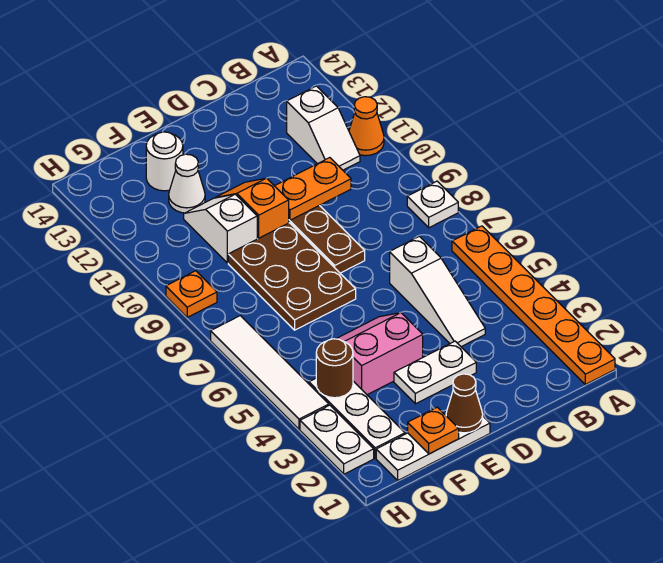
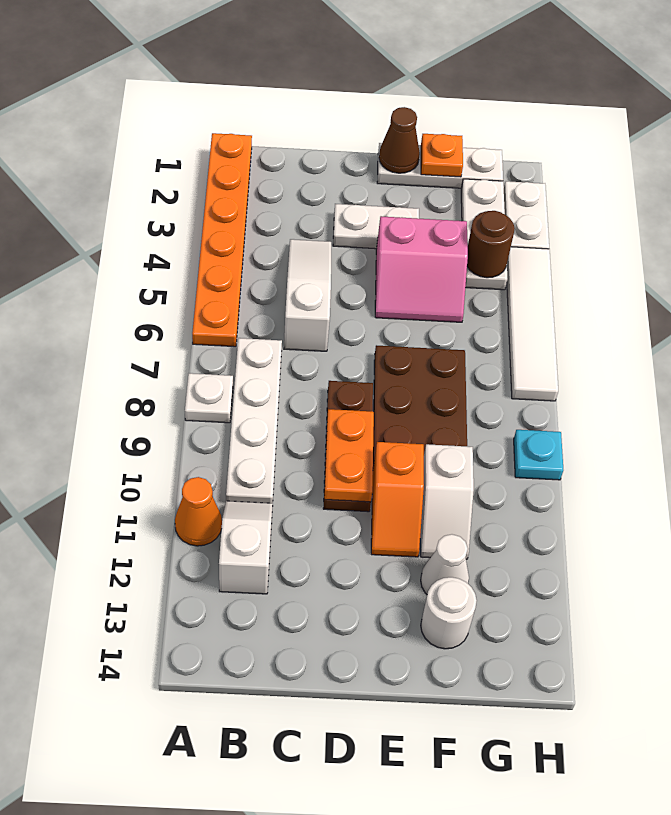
none -> white 1x4 plate [226,338,282,503]
orange 1x2 plate [275,158,351,220] -> orange 1x2 plate turned to [324,409,374,502]
orange 1x1 plate [166,271,217,317] -> cyan 1x1 plate [514,430,563,480]

